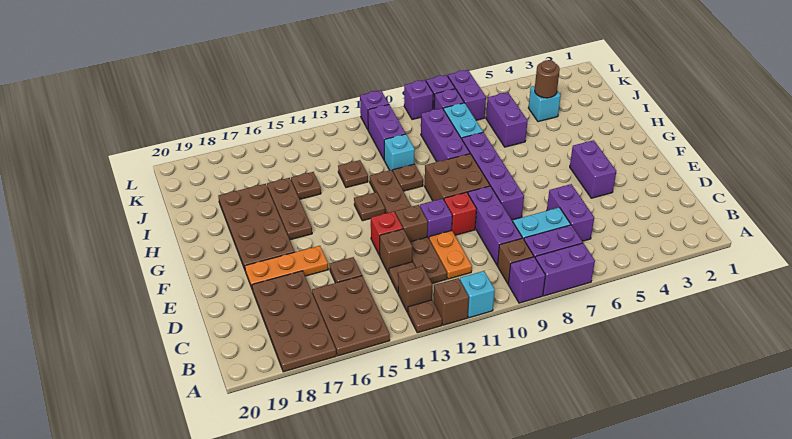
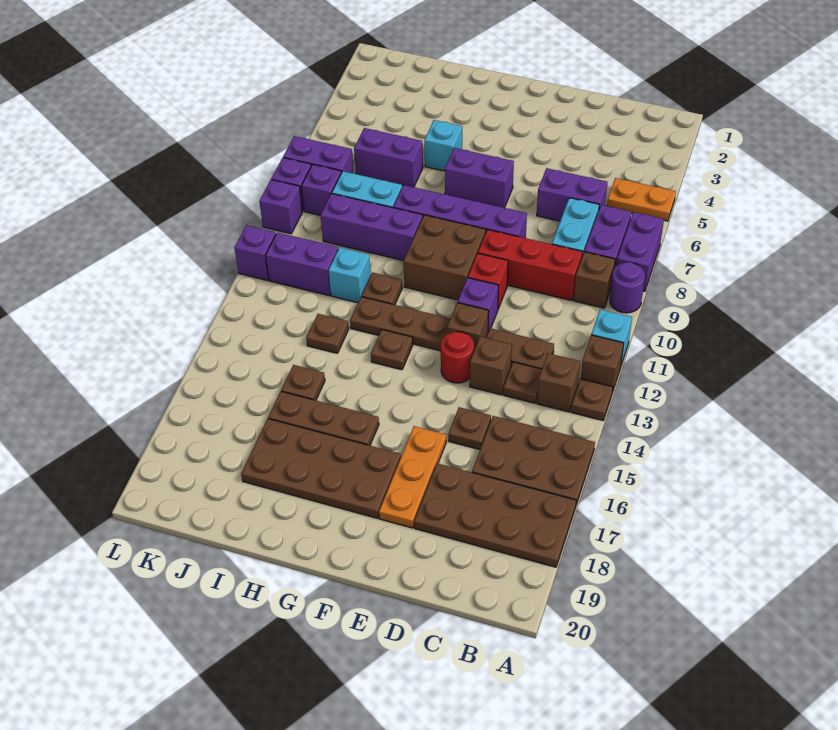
purple 1x1 brick [508,257,545,303] -> purple 1x1 round brick [610,262,645,313]
purple 1x3 brick [468,186,522,265] -> red 1x3 brick [478,230,582,300]
orange 1x2 plate [429,231,472,279] -> orange 1x2 plate moved to [607,178,676,221]
purple 1x2 brick [570,140,616,198] -> purple 1x2 brick moved to [445,148,514,208]
red 1x1 brick [371,211,403,256] -> red 1x1 round brick [441,332,474,383]
cyan 1x1 brick [529,86,561,122] -> cyan 1x1 brick moved to [424,120,462,171]
brown 1x1 round brick [535,60,560,98] -> none

